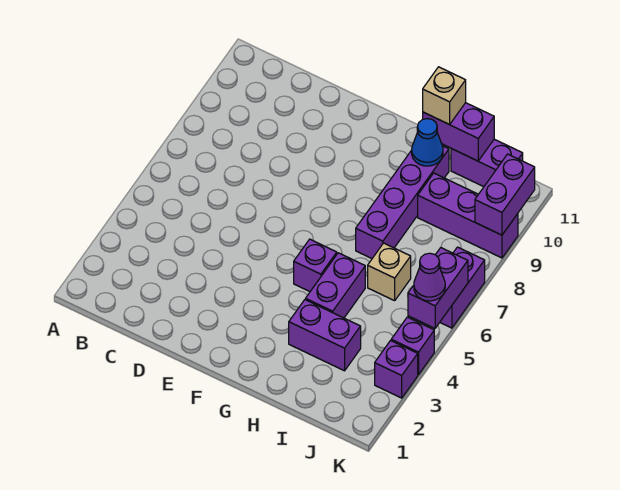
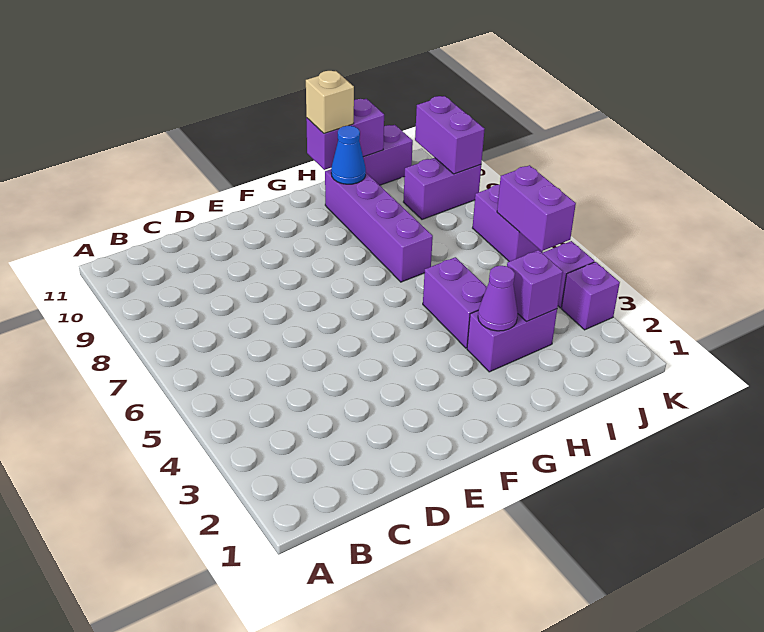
purple 1x1 brick [294,239,337,292] -> purple 1x1 brick moved to [507,250,563,321]
tan 1x1 brick [368,243,411,301] -> none
purple 1x3 brick [418,173,518,258] -> purple 1x2 brick [404,158,481,219]
purple 1x1 cone [414,253,445,301] -> purple 1x1 cone moved to [478,266,518,331]

